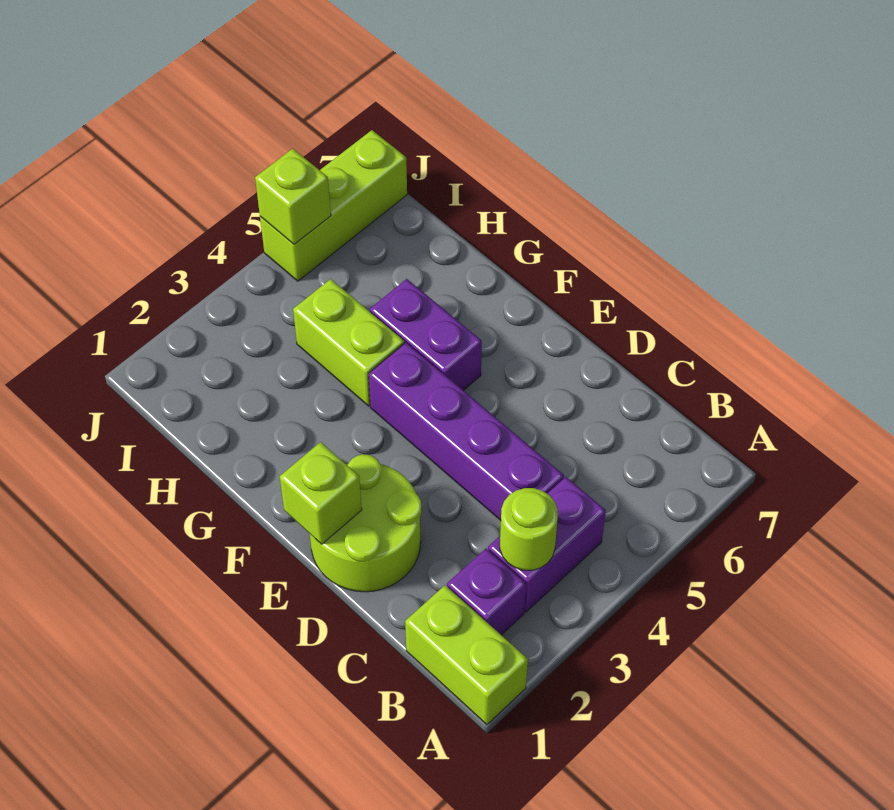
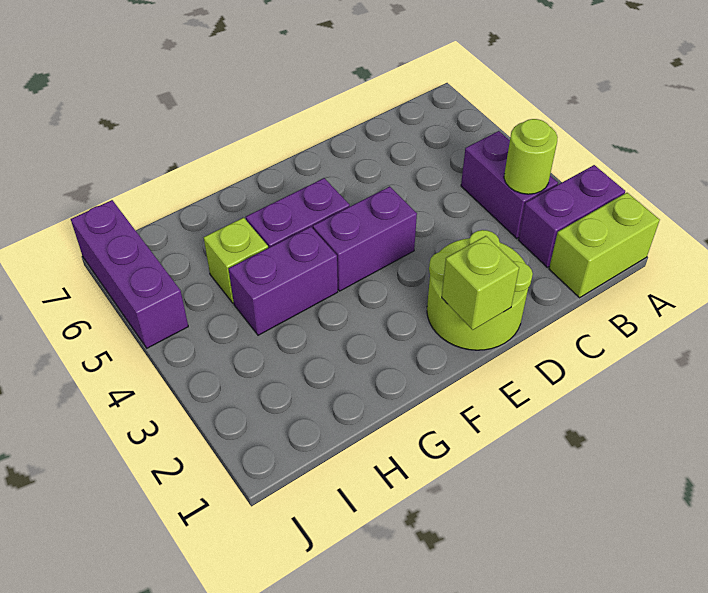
purple 1x1 brick [447,548,526,635] -> purple 1x2 brick [518,165,625,267]
purple 1x4 brick [369,343,564,520] -> purple 1x2 brick [313,186,417,291]
lime 1x2 brick [293,279,404,406] -> purple 1x2 brick [229,227,338,335]
lime 1x3 brick [260,130,407,281] -> purple 1x3 brick [71,200,188,348]
lime 1x1 brick [255,149,331,244] -> lime 1x1 brick moved to [204,218,268,303]

